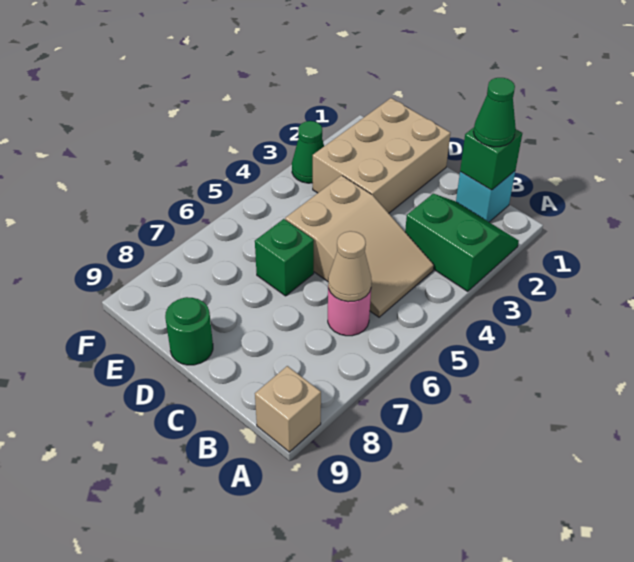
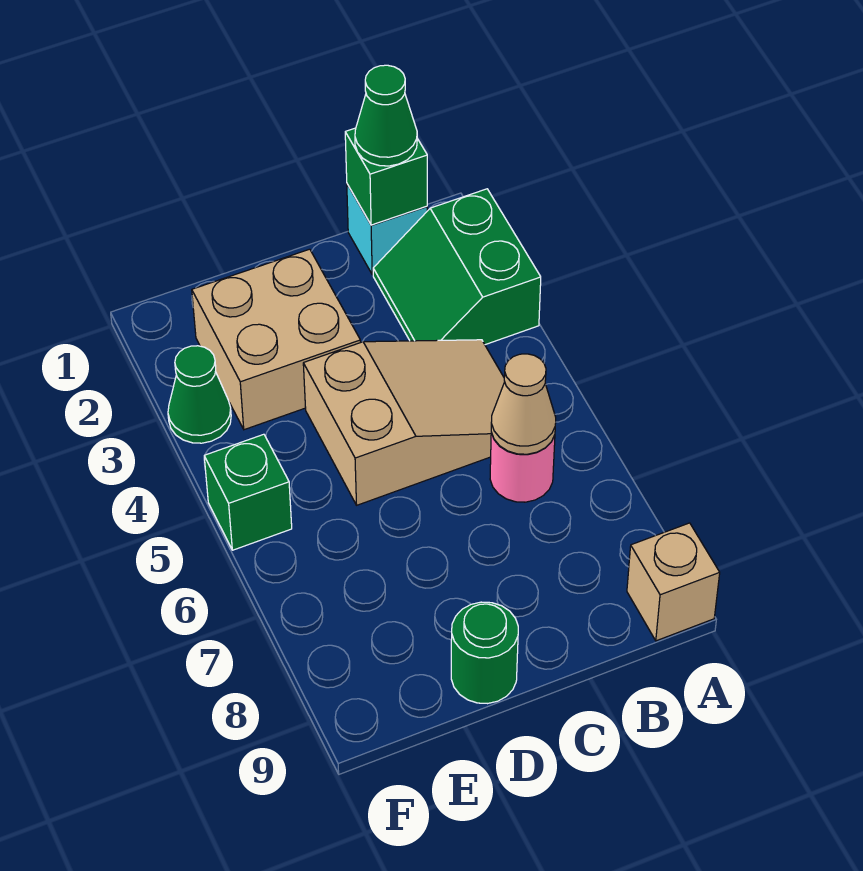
green 2x2 slope [405,194,519,292] -> green 2x2 slope turned to [373,189,541,345]
tan 2x3 brick [313,98,450,213] -> tan 2x2 brick [192,249,361,430]
green 1x1 brick [255,219,314,296] -> green 1x1 brick moved to [204,434,292,550]

